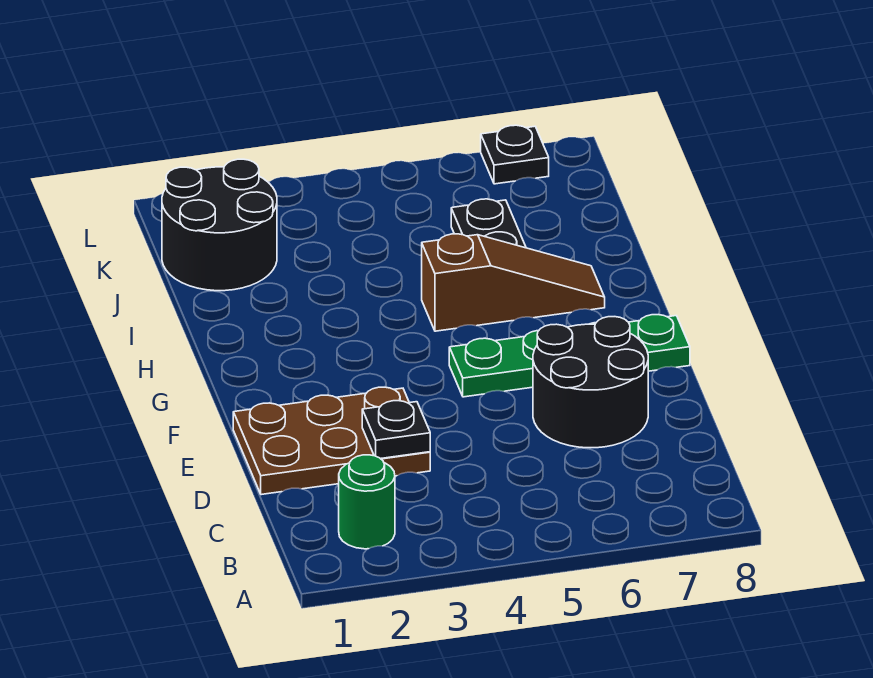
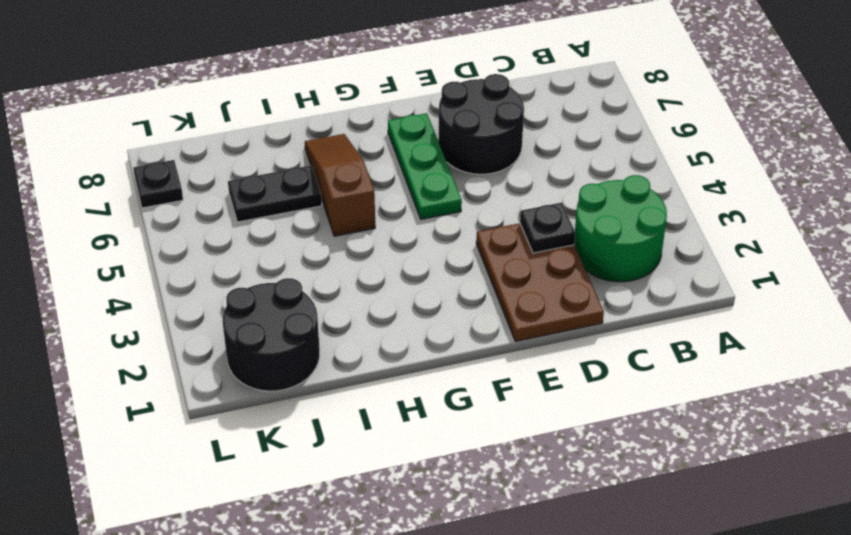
green 1x1 round brick [339,455,395,549] -> green 2x2 round brick [574,175,667,282]
green 1x4 plate [449,315,690,397] -> green 1x3 plate [388,113,462,219]

